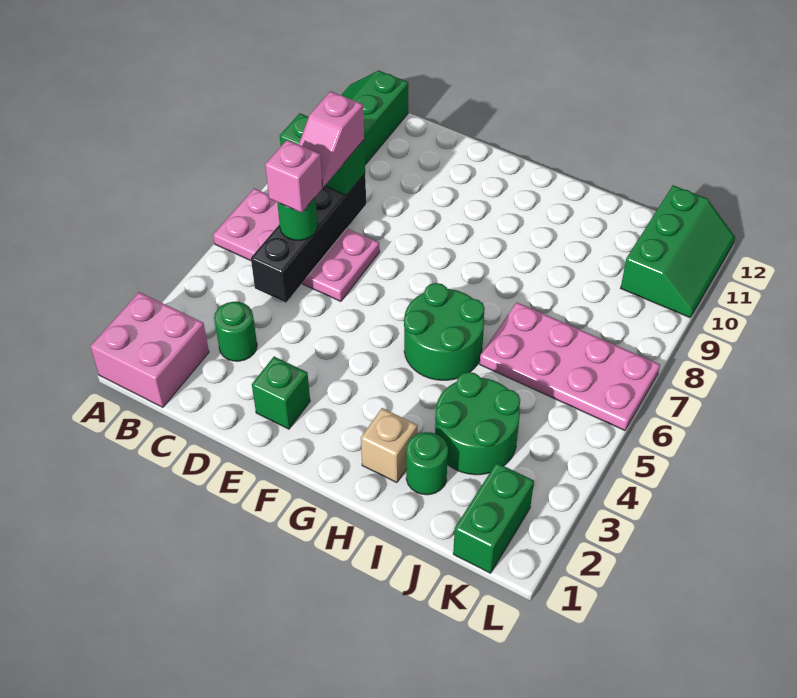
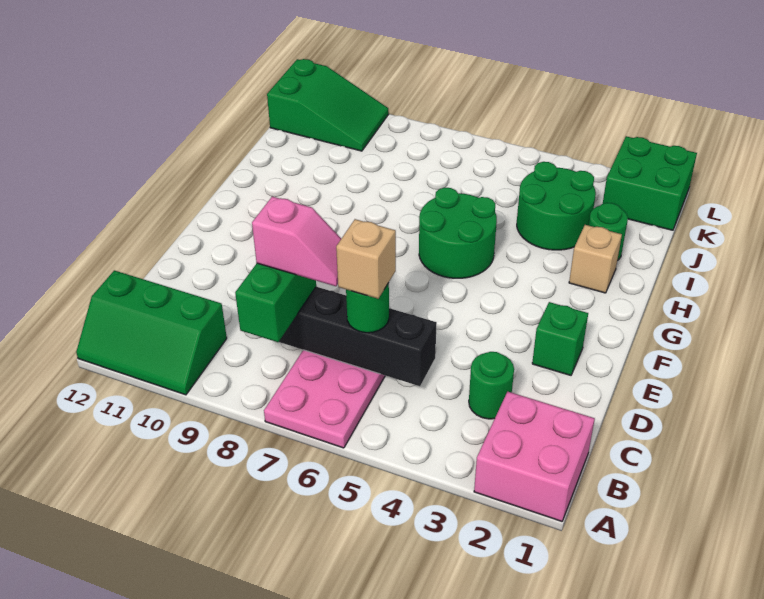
pink 1x1 brick [265,140,322,213] -> tan 1x1 brick [336,219,396,299]
pink 2x4 plate [480,302,660,430] -> none
green 1x2 brick [453,463,534,573] -> green 2x2 brick [603,136,697,230]
green 2x3 slope [621,185,735,318] -> green 2x3 slope turned to [267,59,389,151]

